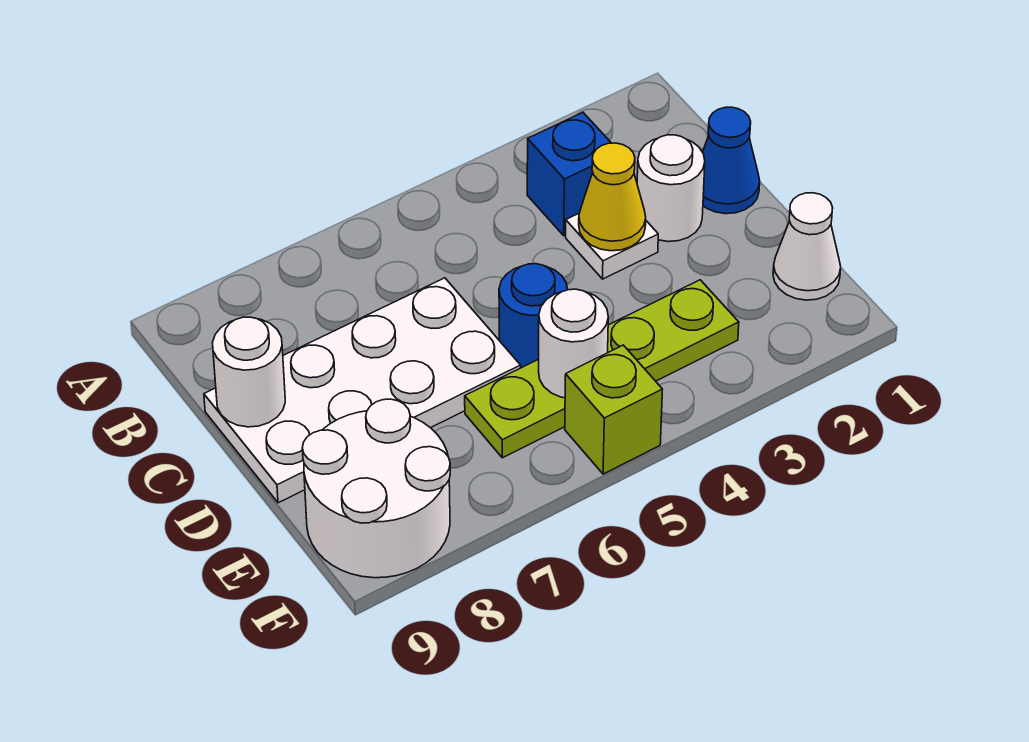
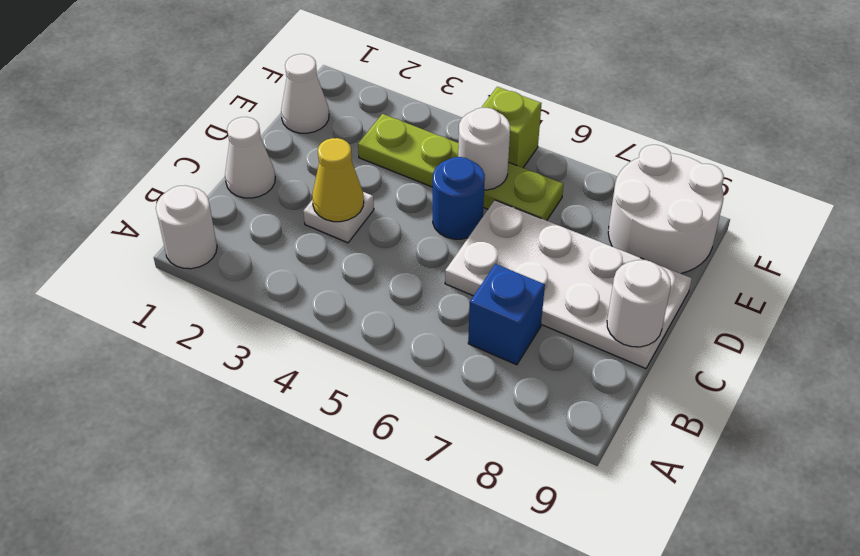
blue 1x1 brick [527,113,611,236] -> blue 1x1 brick moved to [468,264,545,365]
blue 1x1 cone [703,107,760,214] -> white 1x1 cone [225,117,275,198]
white 1x1 round brick [637,135,705,242] -> white 1x1 round brick moved to [156,186,217,269]

